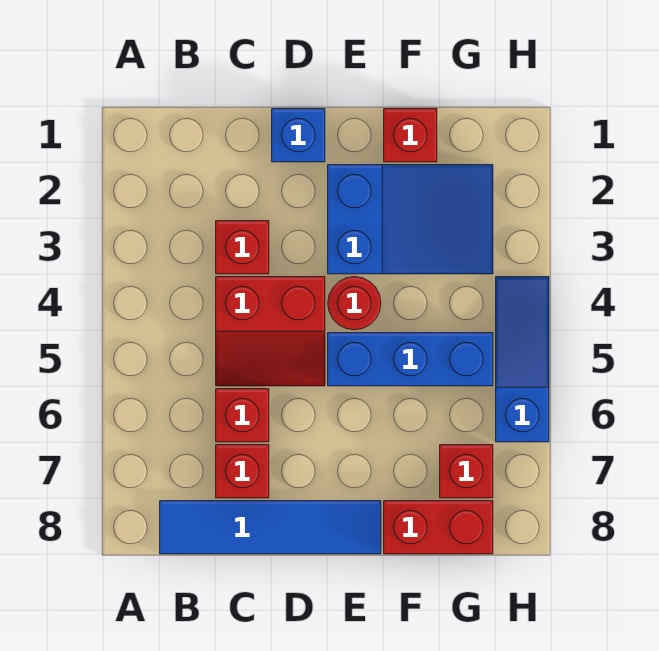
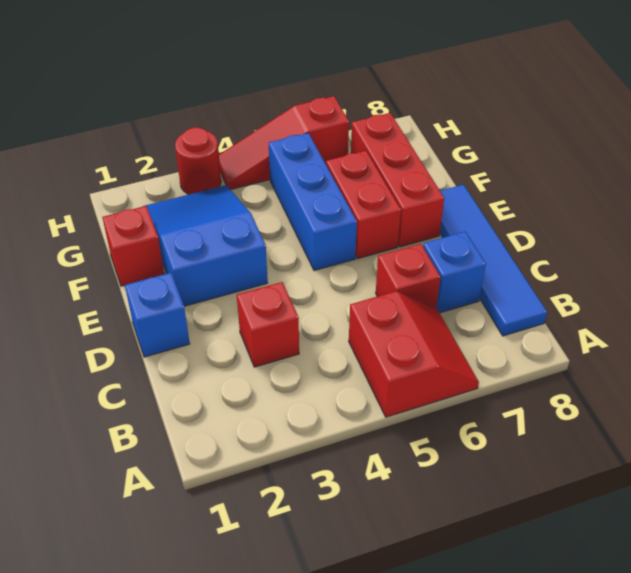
red 2x2 slope [216,277,325,386] -> red 2x2 slope moved to [349,291,479,417]
red 1x1 brick [216,445,269,498] -> blue 1x1 brick [423,232,486,313]
red 1x1 round brick [328,277,381,330] -> red 1x1 round brick moved to [175,127,221,194]
red 1x2 brick [384,501,493,554] -> red 1x2 brick moved to [326,151,401,259]
red 1x1 brick [440,445,493,498] -> red 1x3 brick [351,113,444,247]
blue 1x3 slope [496,277,549,442] -> red 1x3 slope [219,96,349,190]

